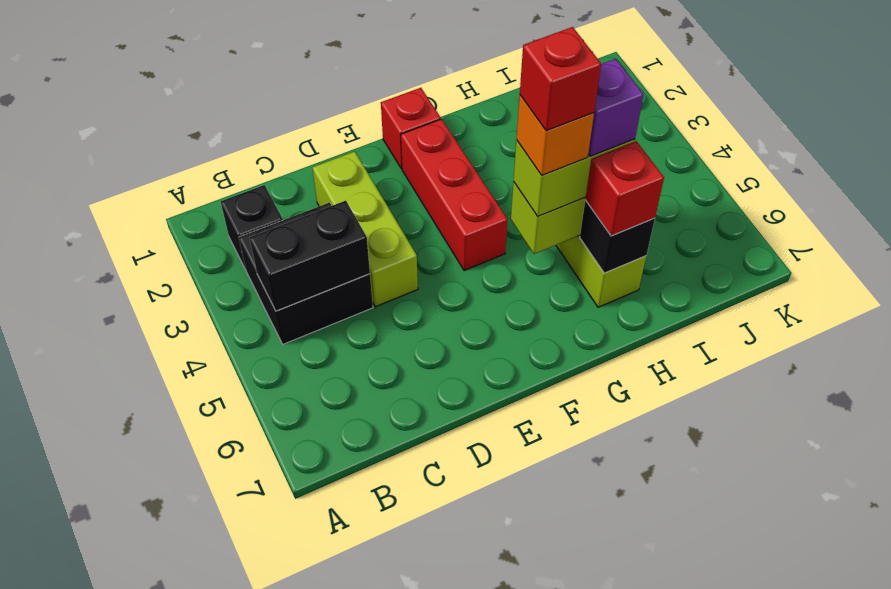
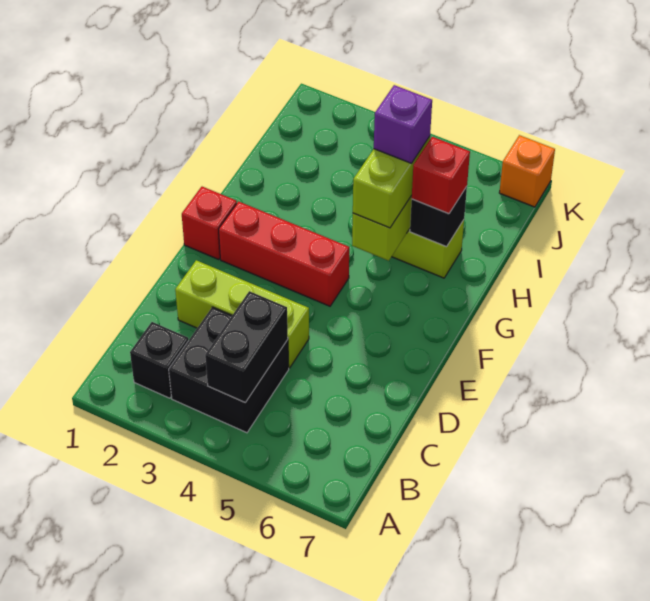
orange 1x1 brick [517,95,594,175] -> orange 1x1 brick moved to [499,135,555,207]
red 1x1 brick [520,27,601,131] -> none

